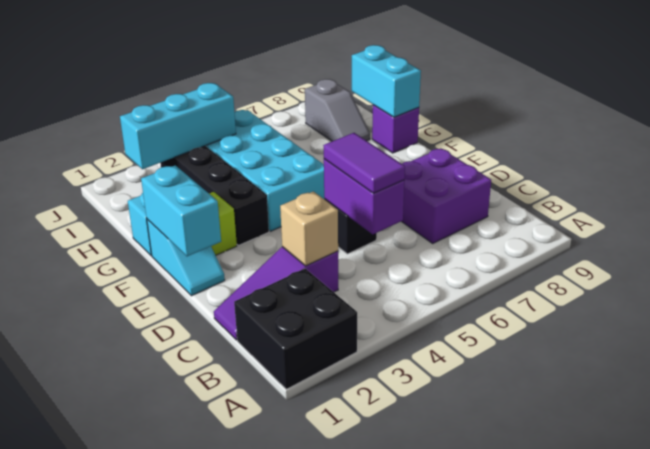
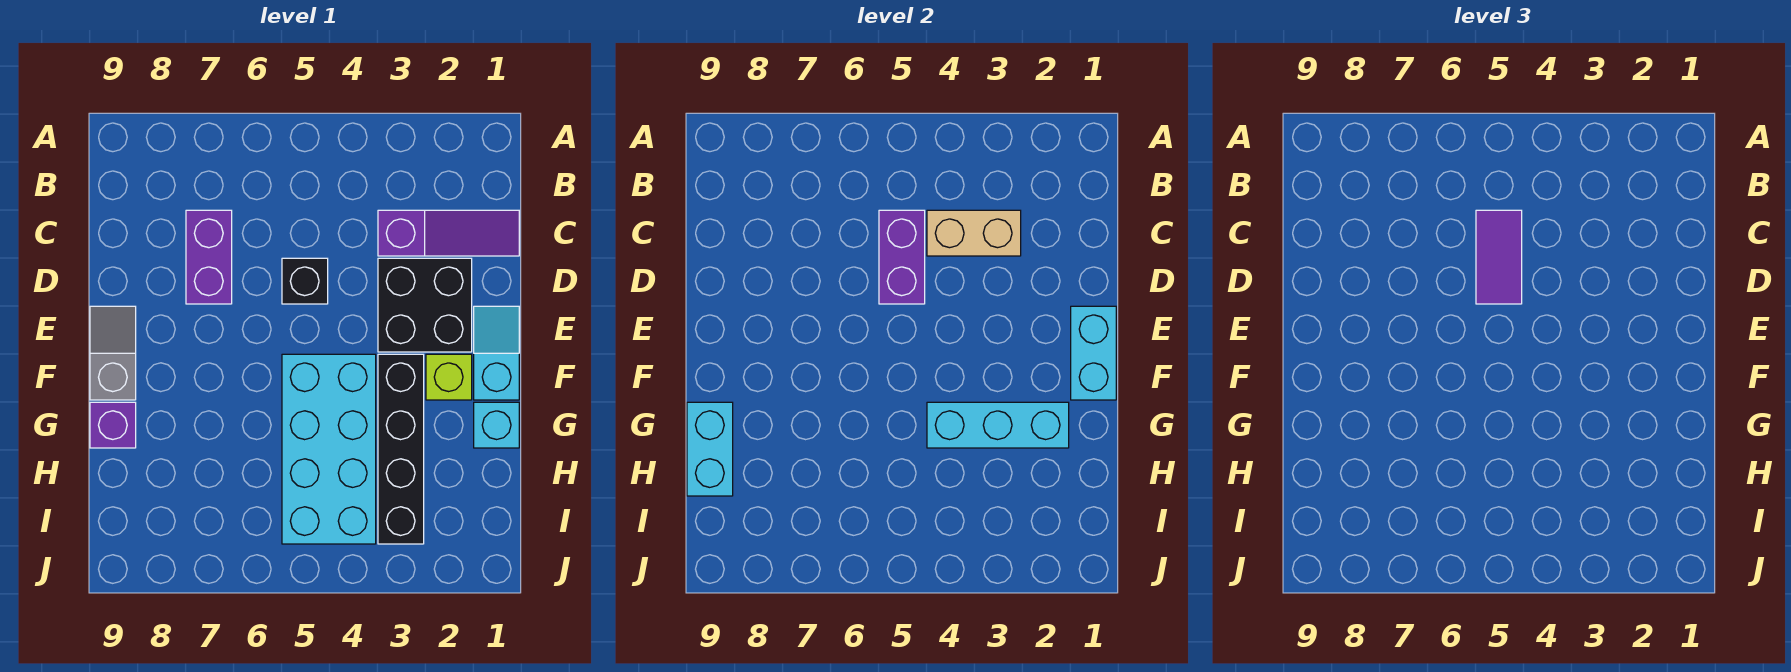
black 2x2 brick [234,269,357,389] -> black 2x2 brick moved to [378,258,472,352]
tan 1x1 brick [280,191,338,266] -> tan 1x2 brick [927,210,1021,256]
purple 2x2 brick [402,148,491,243] -> purple 1x2 brick [186,210,232,304]
grey 1x2 slope [305,79,370,141] -> grey 1x2 slope moved to [90,306,136,400]
cyan 1x3 brick [120,83,236,169] -> cyan 1x3 brick moved to [927,402,1069,448]

